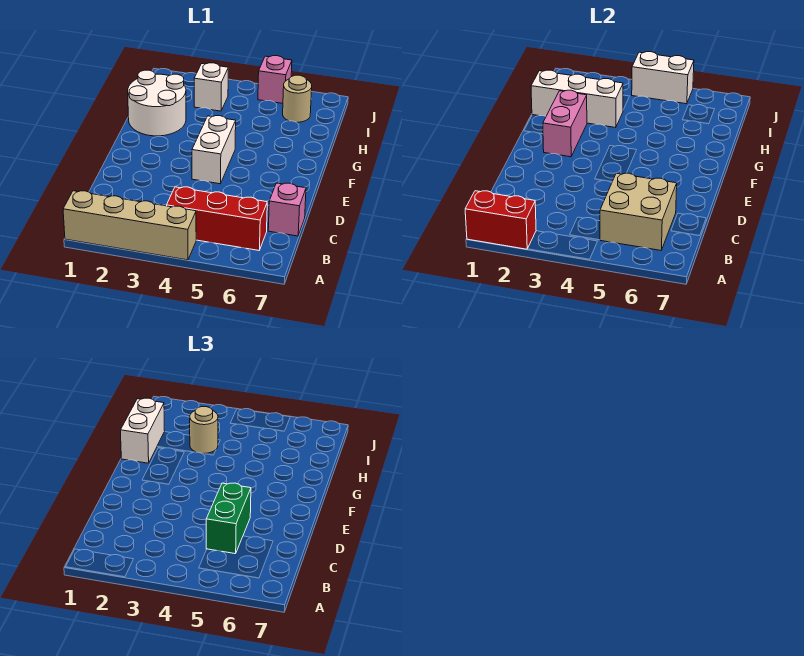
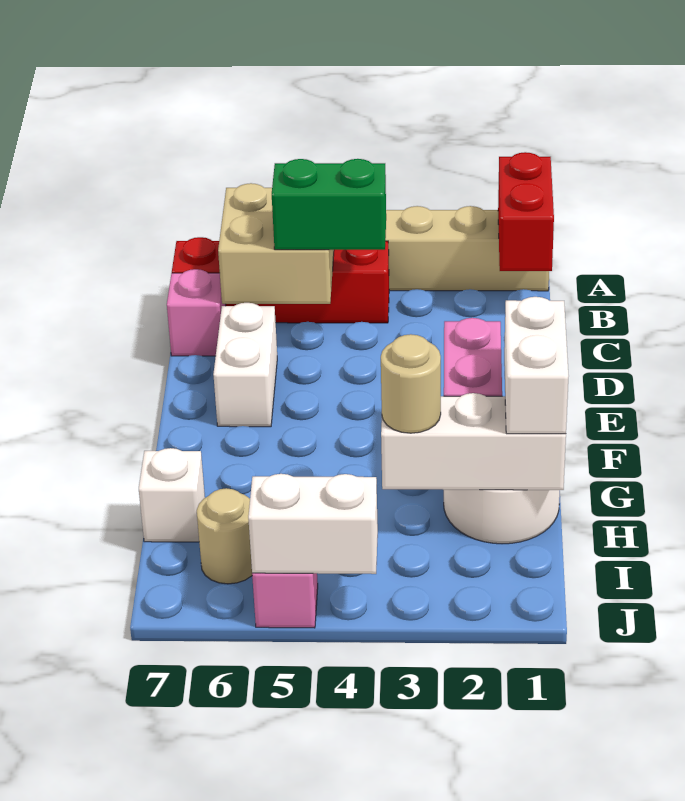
red 1x2 brick [465,191,536,249] -> red 1x2 brick turned to [498,152,554,271]
red 1x3 brick [167,187,267,250] -> red 1x4 brick [172,237,389,323]
green 1x2 brick [206,483,251,554] -> green 1x2 brick turned to [272,159,386,250]
white 1x2 brick [192,116,236,184] -> white 1x2 brick moved to [213,303,277,427]
white 1x1 brick [194,63,228,111] -> white 1x1 brick moved to [139,448,205,542]

